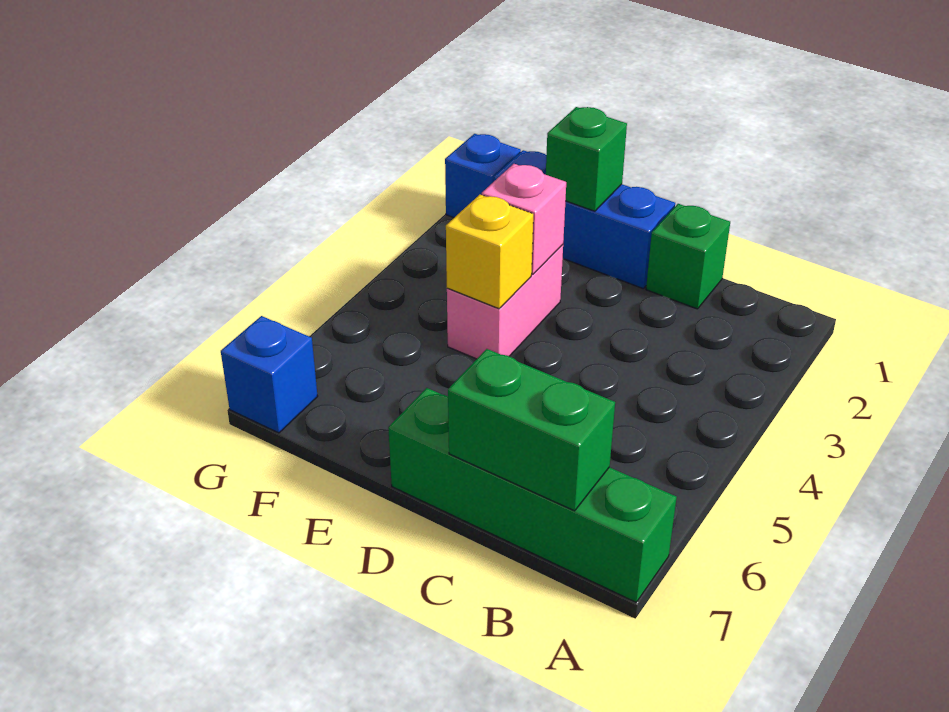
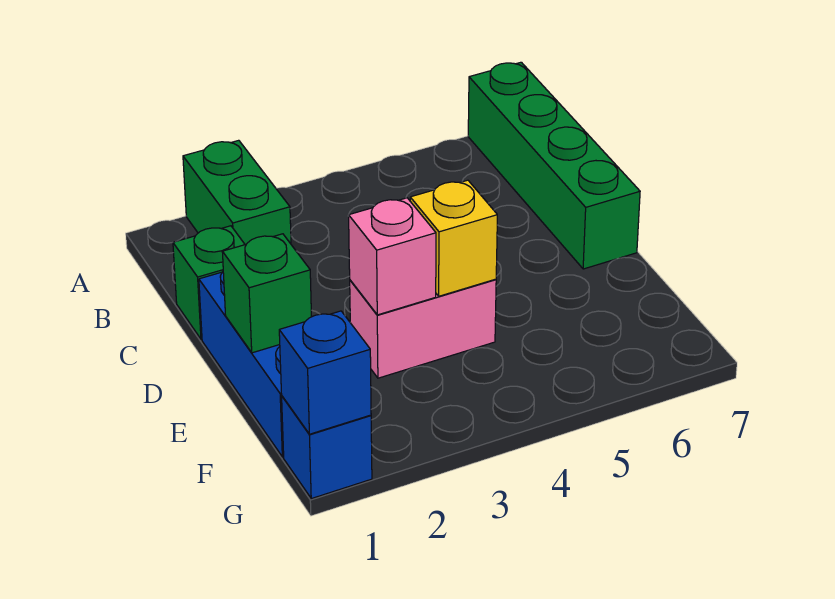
green 1x2 brick [448,349,615,511] -> green 1x2 brick moved to [183,140,291,245]
blue 1x1 brick [221,316,318,433] -> blue 1x1 brick moved to [279,311,371,434]

